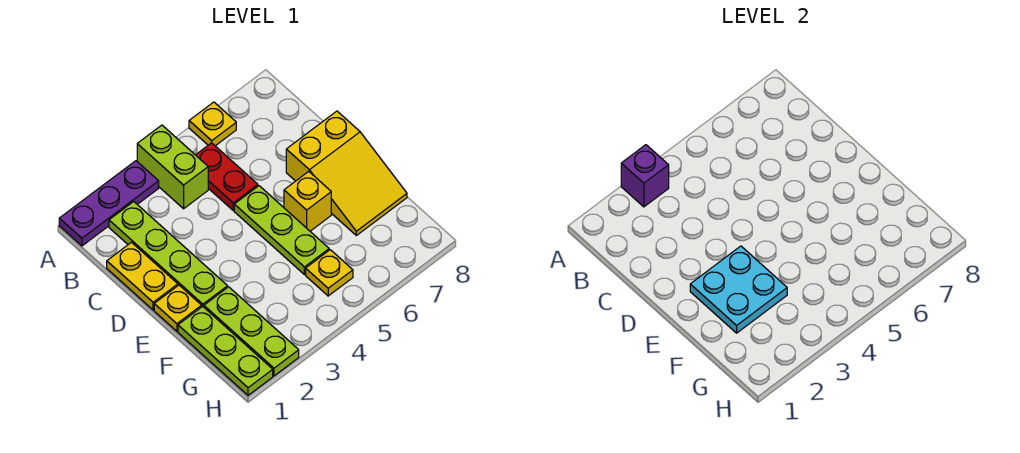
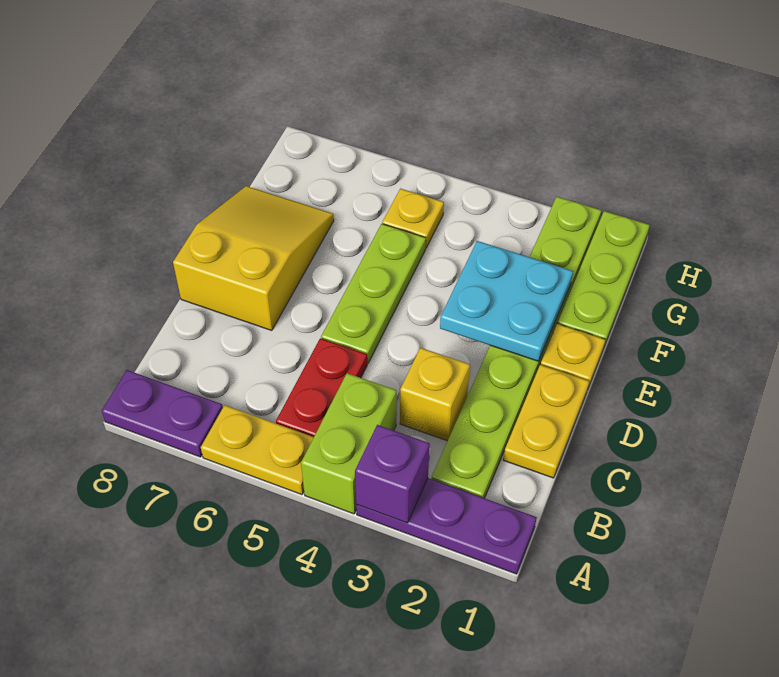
yellow 1x1 plate [189,102,236,146] -> yellow 1x2 plate [201,405,314,495]
none -> purple 1x2 plate [102,370,223,457]
yellow 1x1 brick [284,172,331,231] -> yellow 1x1 brick moved to [400,348,470,441]

